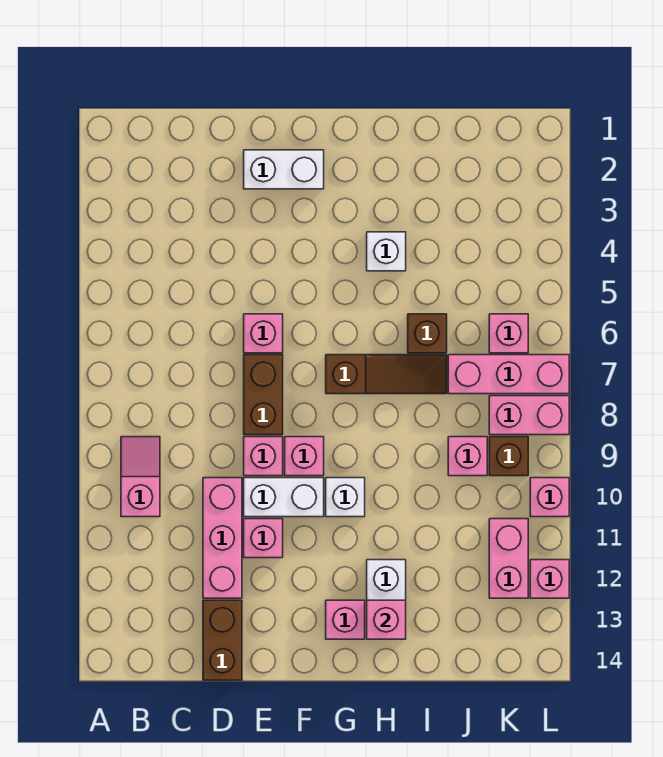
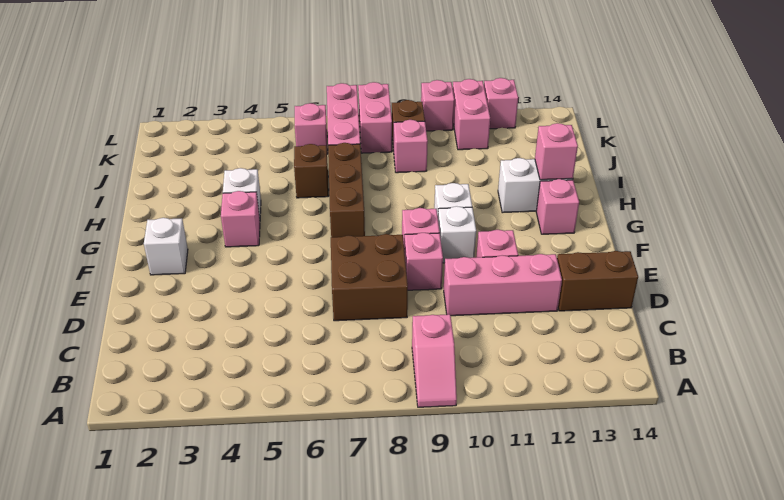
pink 1x2 slope [121,437,160,517] -> pink 1x2 slope turned to [412,314,457,407]
white 1x2 brick [244,150,324,189] -> white 1x1 brick [144,218,188,275]
pink 1x1 brick [244,314,283,353] -> pink 1x1 brick moved to [221,191,260,247]
brown 1x2 brick [244,355,283,435] -> brown 2x2 brick [331,234,408,321]
white 1x2 brick [244,478,324,517] -> white 1x1 brick [438,206,476,263]
brown 1x3 slope [326,355,447,394] -> brown 1x3 brick [328,143,365,237]
pink 1x2 brick [489,519,528,598] -> pink 1x2 brick turned to [453,79,490,150]

